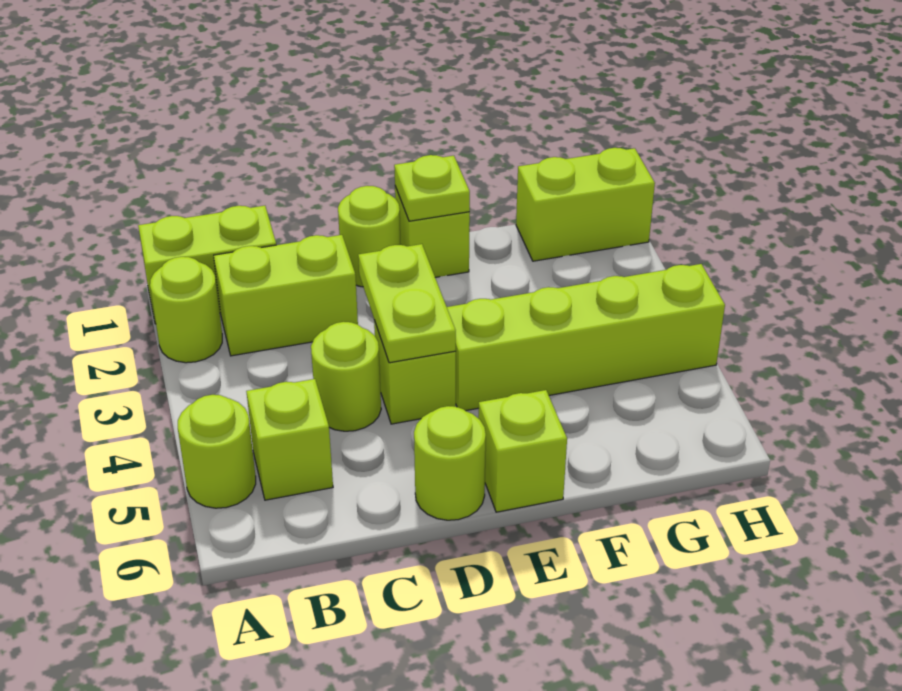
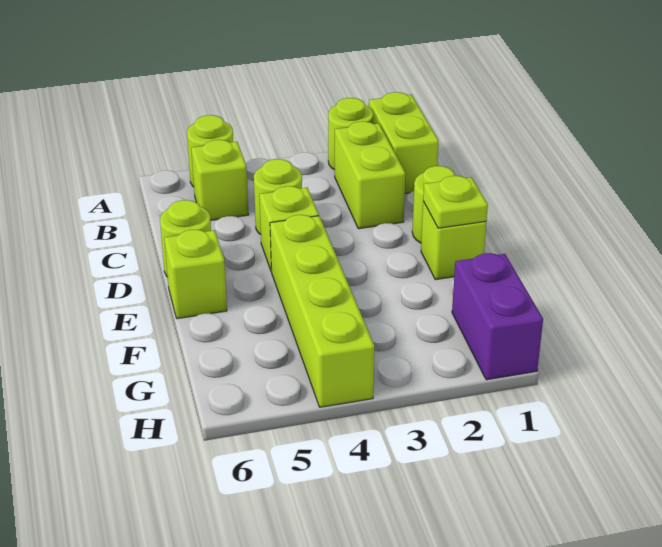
lime 1x2 plate [358,244,456,363] -> none
lime 1x2 brick [516,148,655,261] -> purple 1x2 brick [452,253,543,380]

